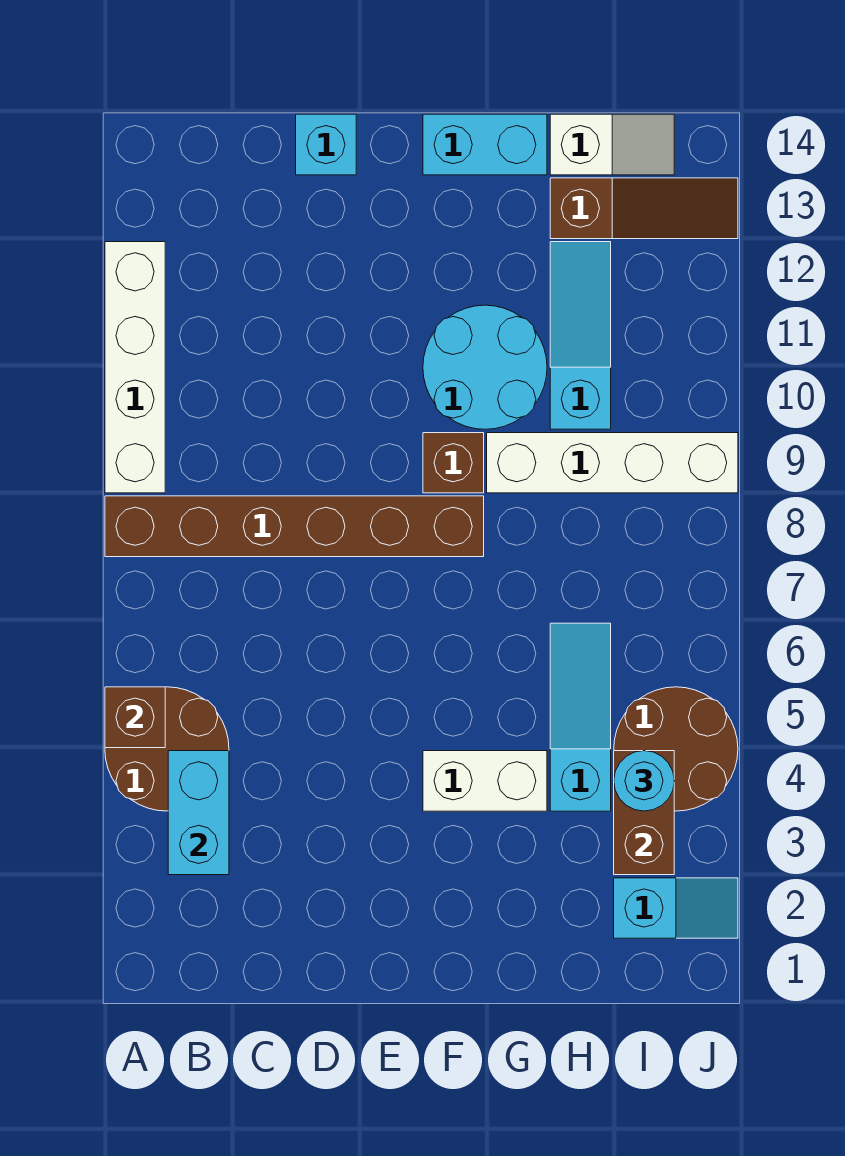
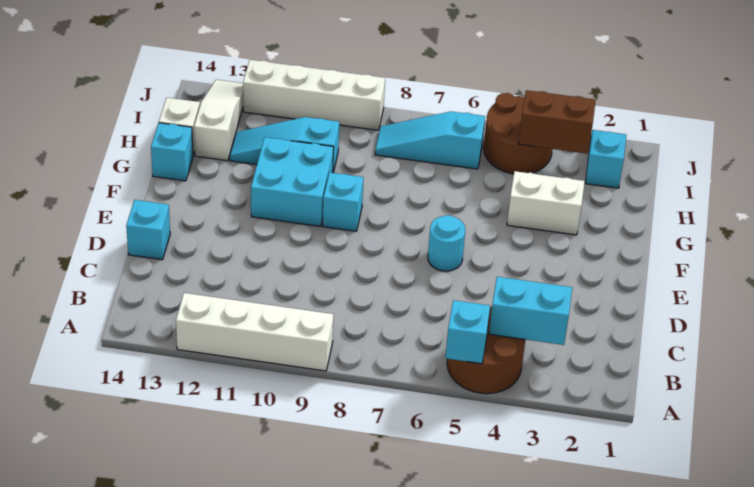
brown 1x1 brick [105,687,165,748] -> cyan 1x1 brick [445,300,490,364]
brown 1x6 brick [105,496,484,557] -> none
white 1x2 brick [423,751,547,811] -> white 1x2 brick turned to [507,171,585,235]
brown 1x1 brick [423,433,484,493] -> cyan 1x1 brick [323,172,364,231]
cyan 2x2 round brick [423,305,547,429] -> cyan 2x2 brick [251,137,334,226]
cyan 1x2 brick [423,114,547,175] -> cyan 1x1 brick [151,123,193,181]
white 1x4 brick [487,433,738,493] -> white 1x4 brick turned to [243,60,385,130]
cyan 1x3 slope [550,623,611,811] -> cyan 1x3 slope moved to [375,111,485,169]
brown 1x3 slope [550,178,738,239] -> white 1x3 slope [194,80,243,161]
cyan 1x1 round brick [614,751,674,811] -> cyan 1x1 round brick moved to [428,215,465,271]

